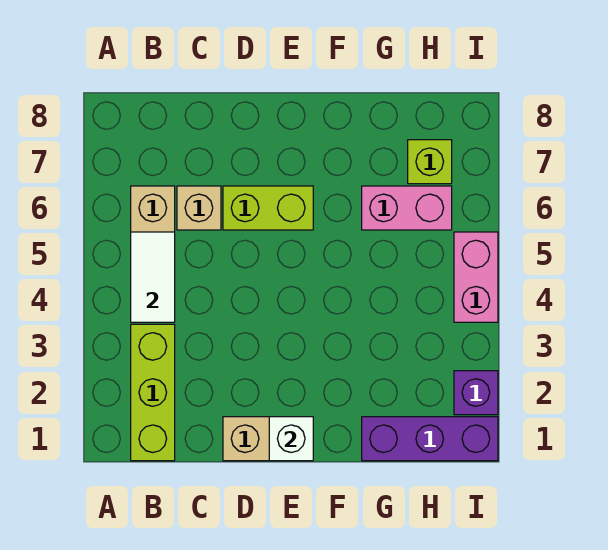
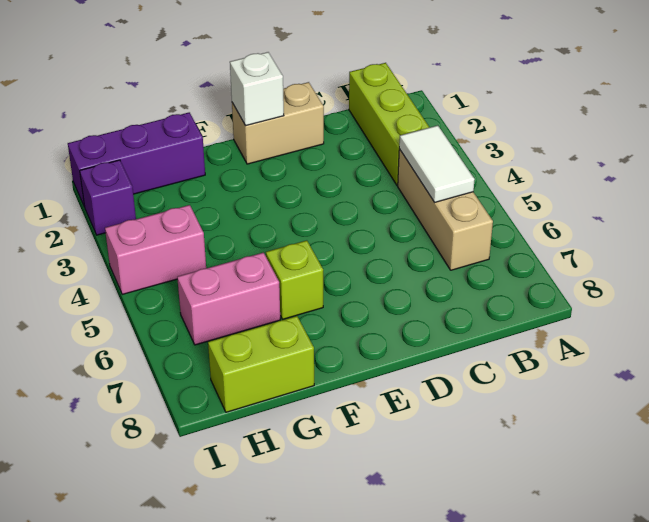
tan 1x1 brick [177,186,221,230] -> none
lime 1x2 brick [223,186,313,230] -> lime 1x2 brick moved to [208,316,314,412]
lime 1x1 brick [408,140,452,184] -> lime 1x1 brick moved to [266,240,323,319]
pink 1x2 brick [454,232,498,322] -> pink 1x2 brick turned to [105,205,206,294]

